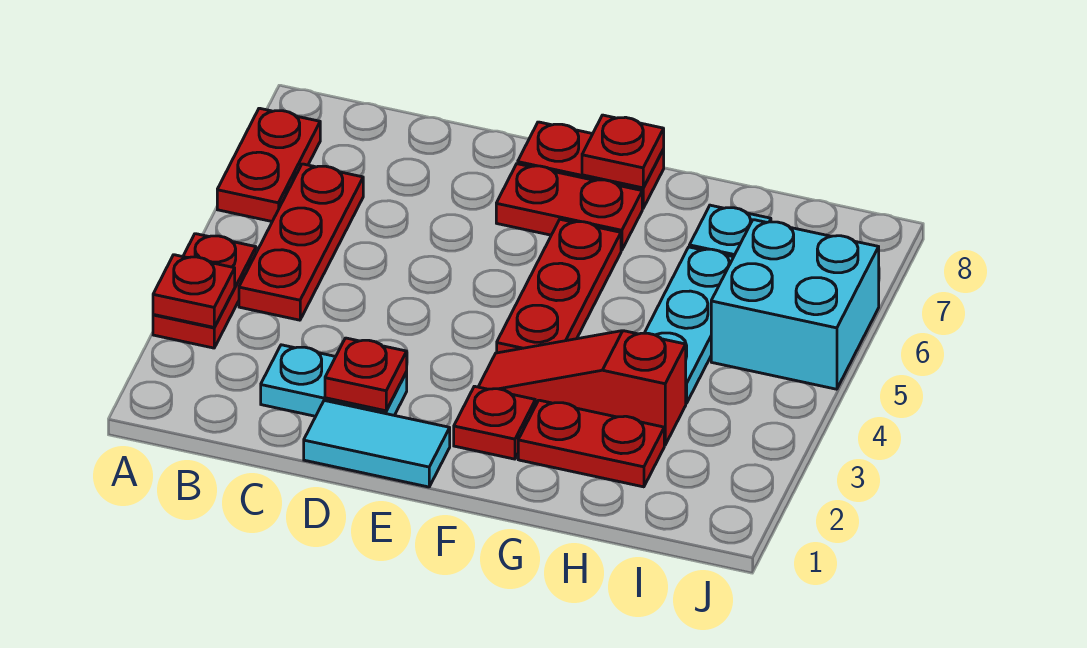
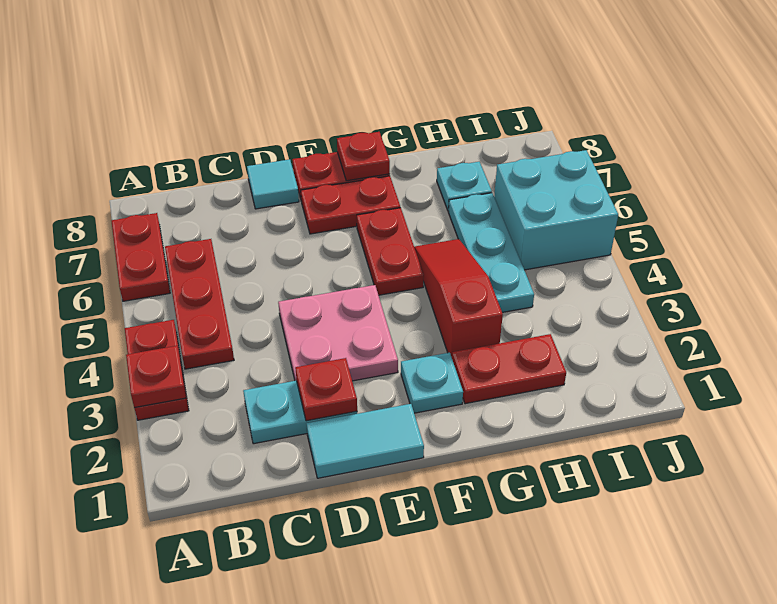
none -> pink 2x2 plate [278,285,398,381]
none -> cyan 1x1 tile [247,159,299,209]
red 1x1 plate [454,386,535,459] -> cyan 1x1 plate [401,353,463,413]
red 1x3 slope [479,331,686,445] -> red 1x3 slope turned to [414,239,503,357]
red 1x3 plate [497,219,621,353] -> red 1x2 plate [357,208,424,295]

